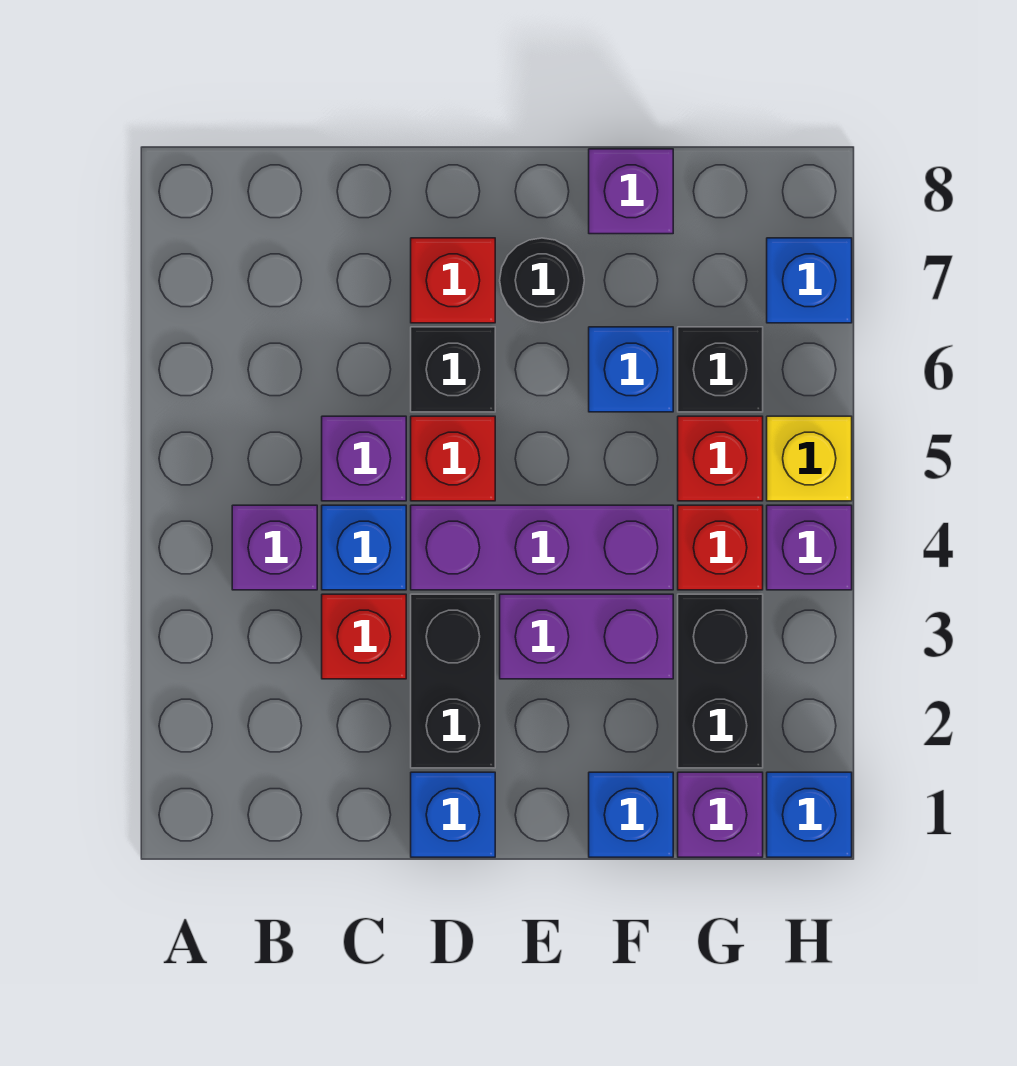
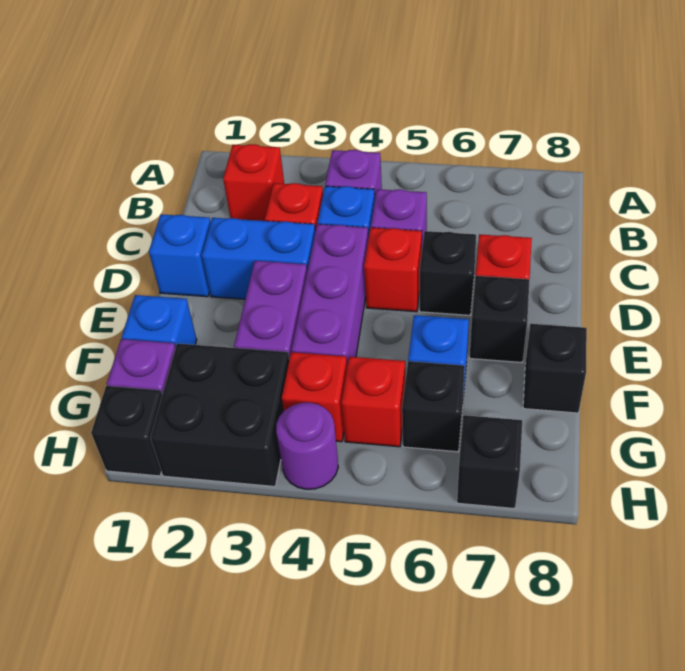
none -> red 1x1 brick [223,144,284,221]
black 1x2 brick [411,594,495,768] -> blue 1x2 brick [202,218,315,299]
black 1x1 round brick [500,238,584,323] -> black 1x1 brick [470,276,530,363]
purple 1x1 brick [589,149,673,234] -> black 1x1 brick [523,324,587,413]
black 1x2 brick [678,594,763,768] -> black 2x2 brick [150,343,289,487]
blue 1x1 brick [767,772,852,857] -> black 1x1 brick [91,386,162,476]
purple 1x1 brick [767,505,852,590] -> purple 1x1 round brick [276,402,338,489]
yellow 1x1 brick [767,416,852,501] -> none
blue 1x1 brick [767,238,852,323] -> black 1x1 brick [457,415,522,509]

